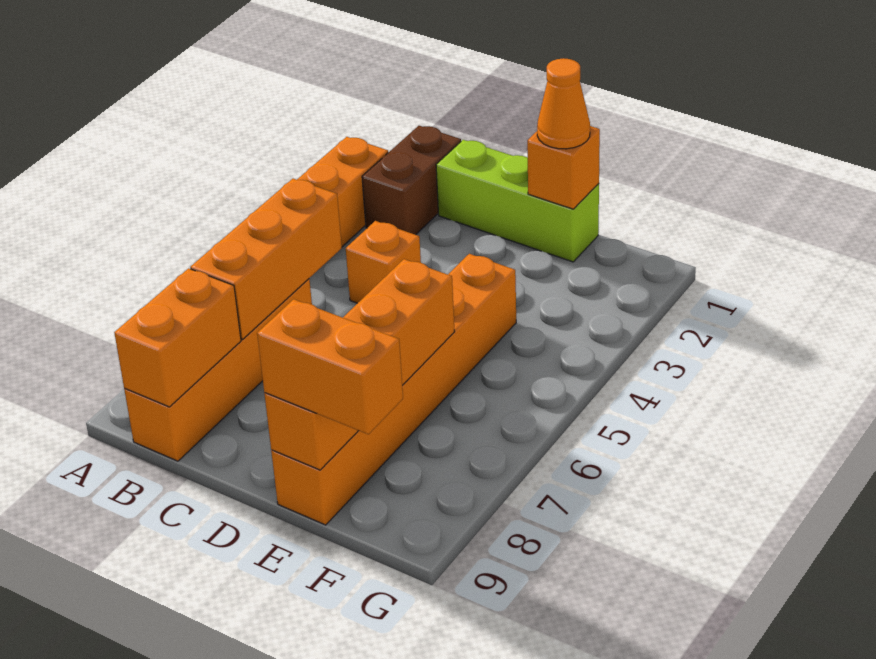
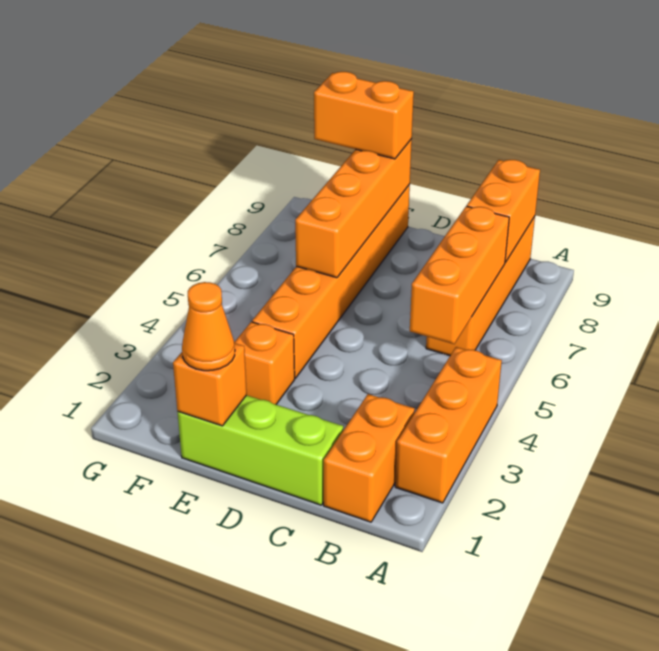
brown 1x2 brick [362,126,461,235] -> orange 1x2 brick [324,394,415,522]
orange 1x1 brick [346,221,421,303] -> orange 1x1 brick moved to [234,322,295,404]

